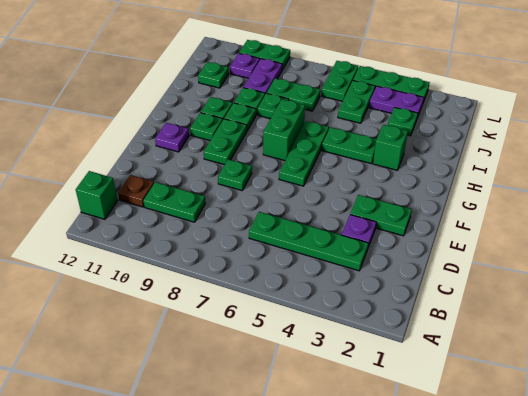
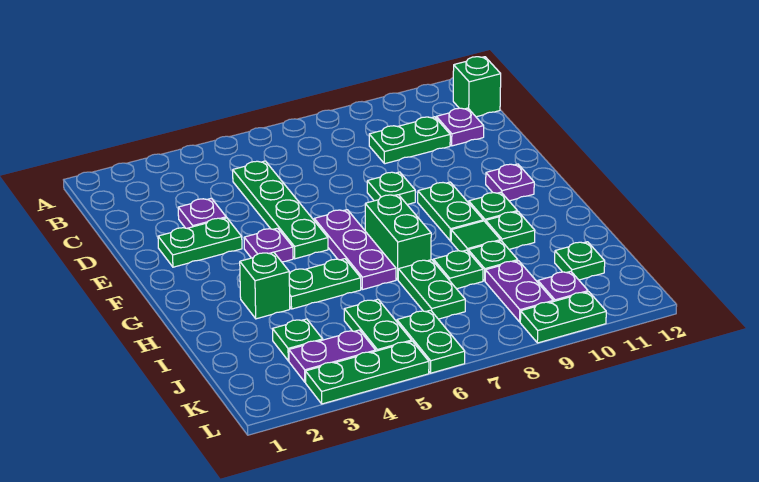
green 1x4 plate [249,212,368,271] -> green 1x4 plate turned to [233,161,328,259]
brown 1x1 plate [118,175,154,207] -> purple 1x1 plate [436,108,484,146]
none -> purple 1x1 plate [244,228,293,262]
green 1x3 plate [279,121,329,186] -> purple 1x3 plate [314,210,396,290]
green 1x1 plate [224,103,256,131] -> green 1x1 tile [451,221,500,251]
green 1x2 plate [267,78,320,111] -> green 1x2 plate turned to [398,260,465,319]

